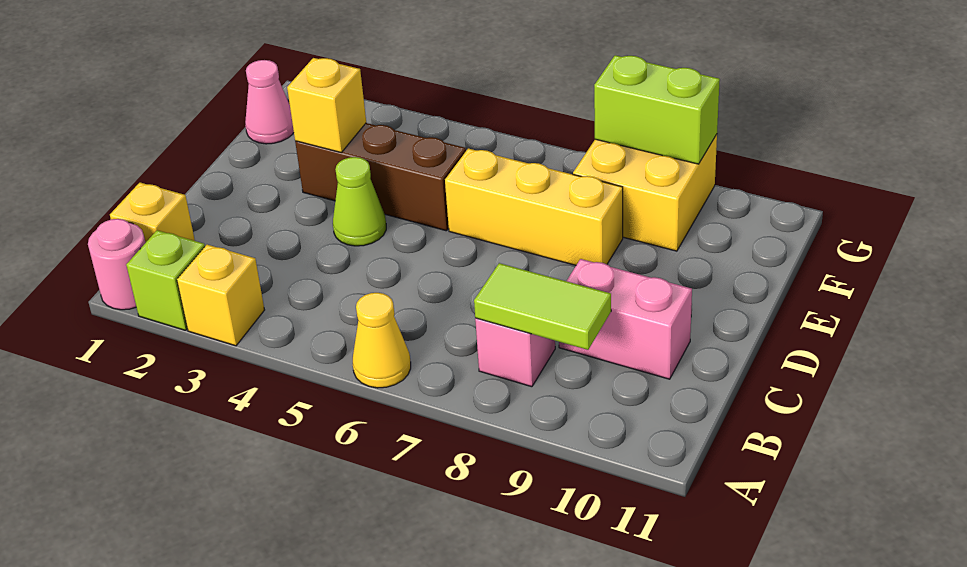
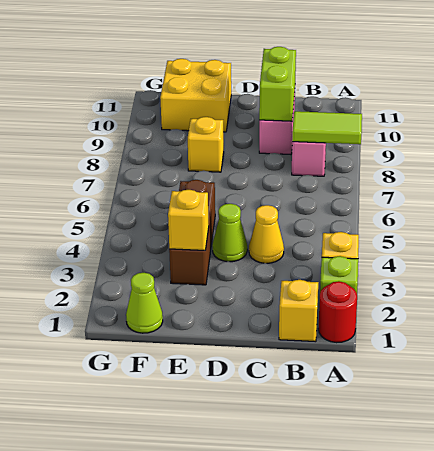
pink 1x1 round brick [88,219,145,310] -> red 1x1 round brick [318,281,357,343]
yellow 1x1 cone [353,293,411,388] -> yellow 1x1 cone moved to [249,205,284,263]
lime 1x2 tile [474,263,611,350] -> lime 1x2 tile turned to [292,111,362,144]
yellow 1x3 brick [445,148,623,265] -> yellow 1x1 brick [188,117,224,172]
pink 1x1 cone [245,60,294,144] -> lime 1x1 cone [126,273,163,333]
yellow 2x2 brick [573,134,717,251] -> yellow 2x2 brick moved to [160,59,231,132]
lime 1x2 brick [594,55,720,164] -> lime 1x2 brick moved to [259,47,296,121]

